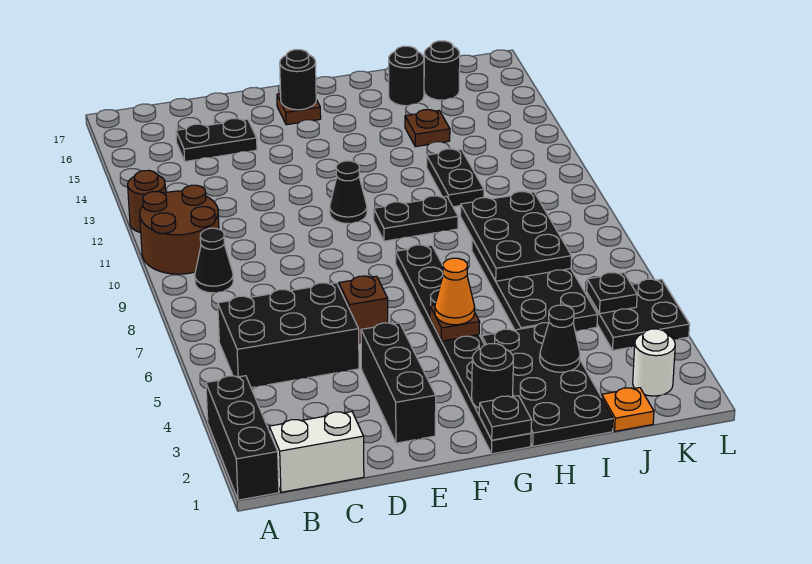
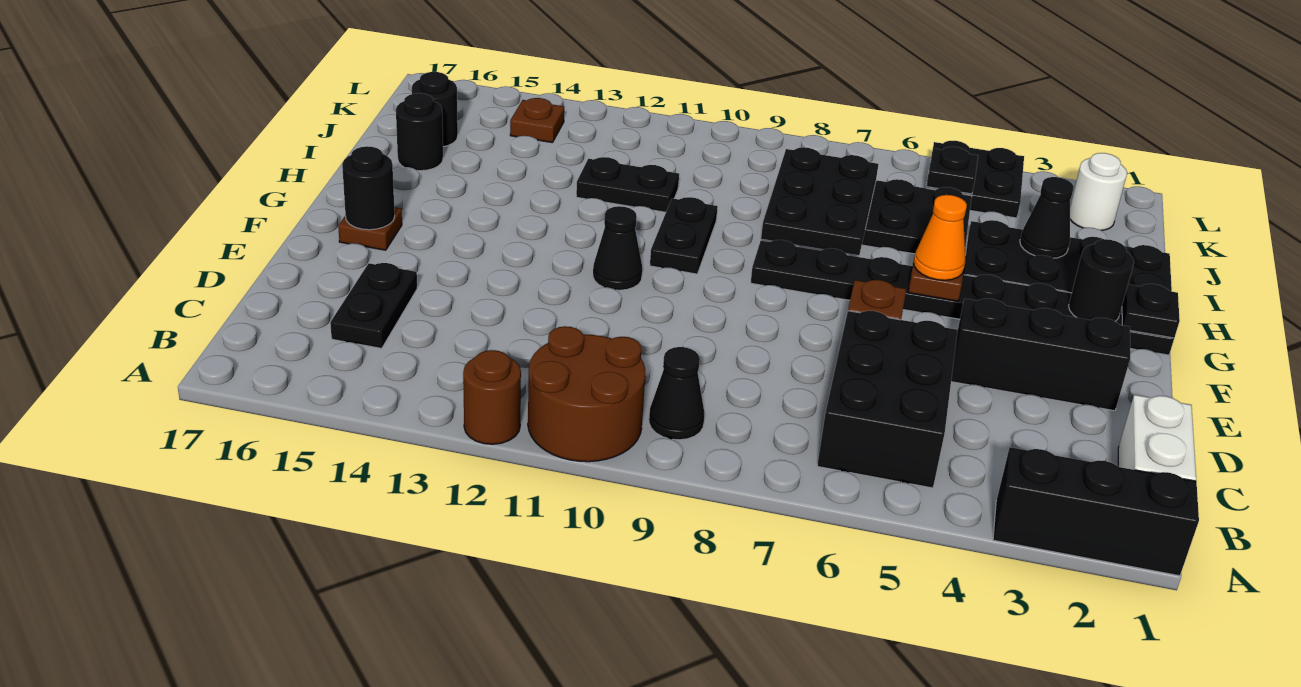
black 2x3 plate [460,192,572,281] -> black 2x3 plate turned to [761,147,878,255]
brown 1x1 plate [405,110,450,147] -> brown 1x1 plate moved to [510,98,564,143]
orange 1x1 plate [602,388,654,431] -> none

